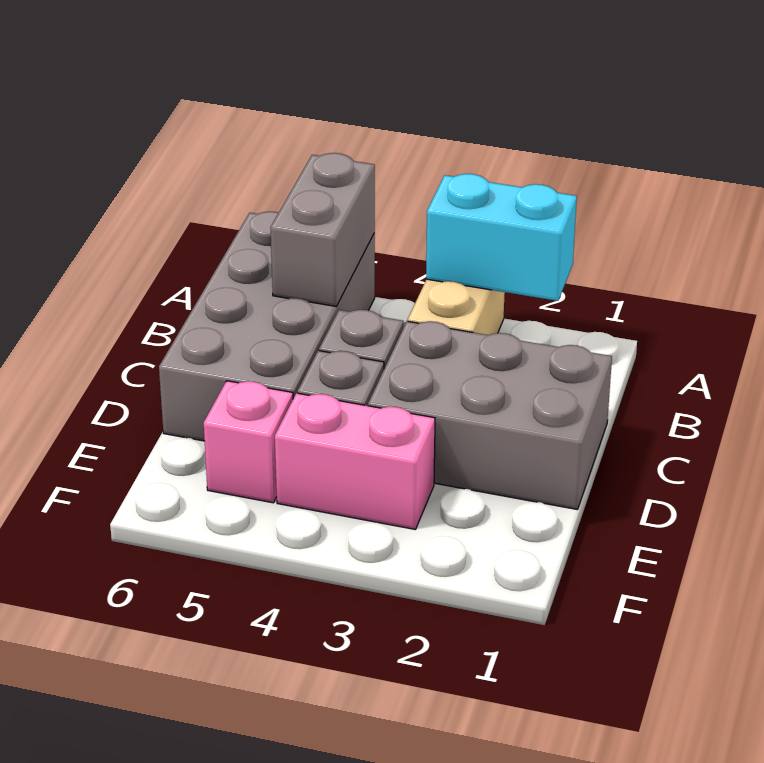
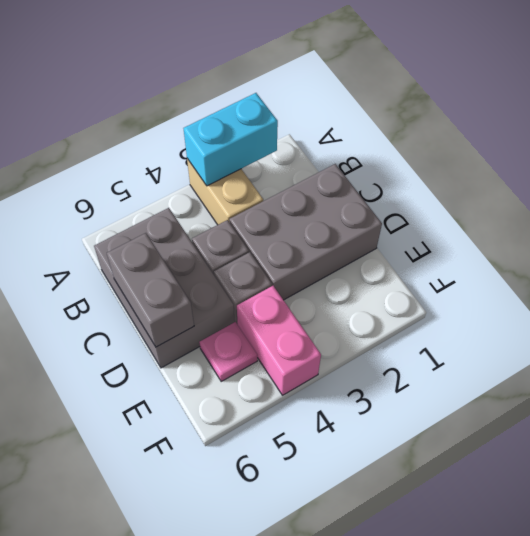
grey 2x4 brick [159,212,375,441] -> grey 2x3 brick [94,208,235,368]
grey 1x2 brick [270,153,375,307] -> grey 1x2 brick moved to [107,233,194,347]
pink 1x2 brick [275,393,435,529] -> pink 1x2 brick turned to [237,286,321,395]
pink 1x1 brick [204,381,293,503] -> pink 1x1 plate [199,322,257,381]

